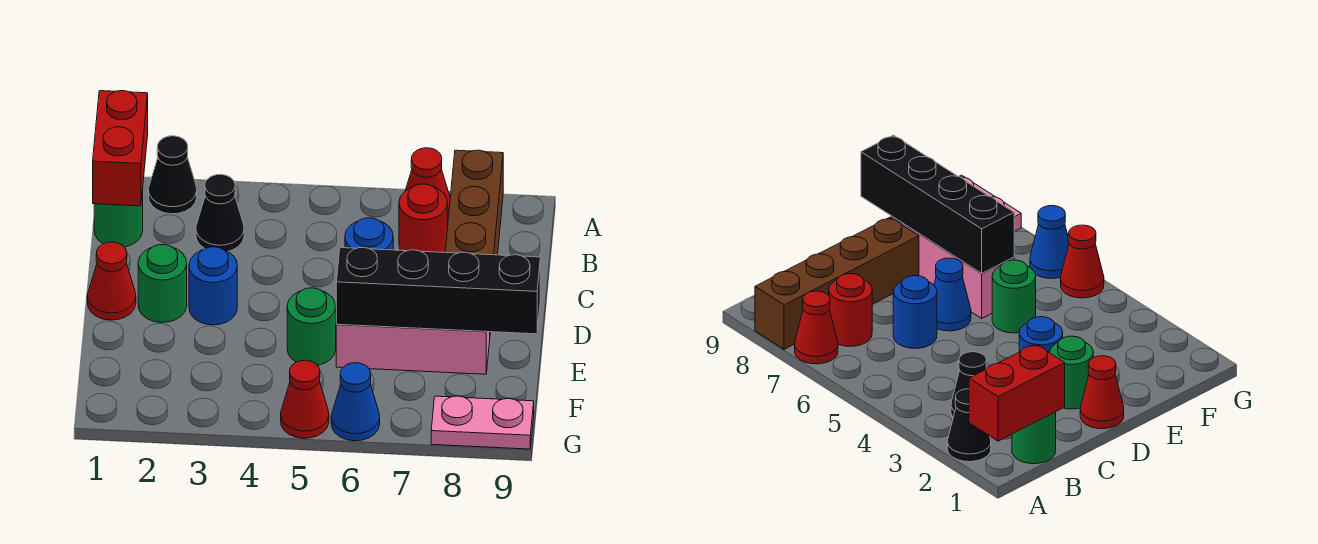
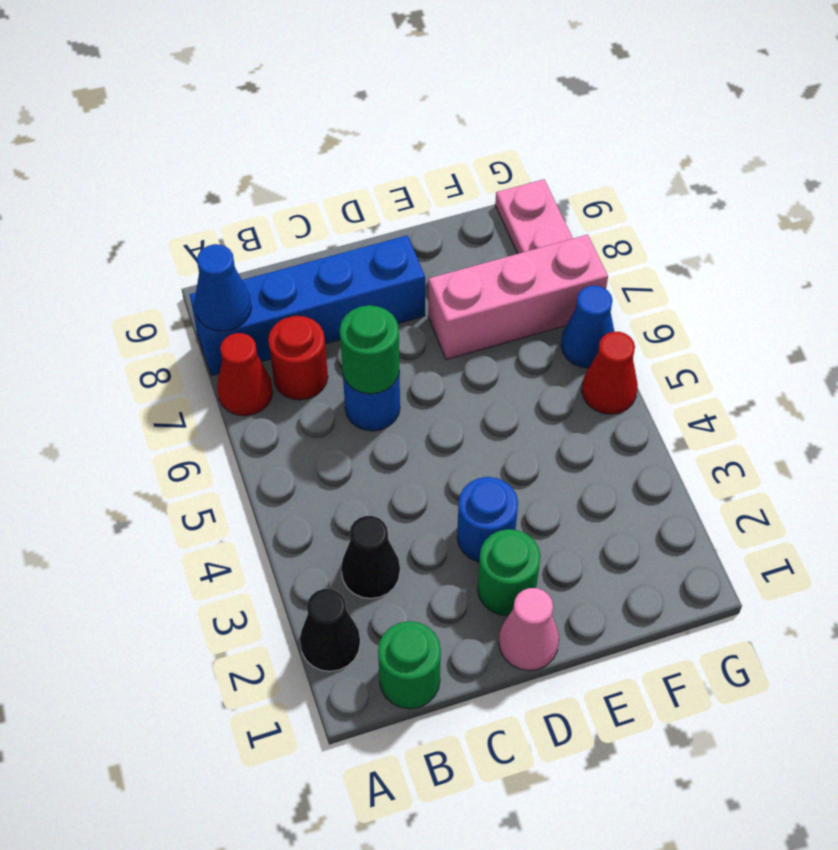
red 1x2 brick [93,91,148,206] -> none
brown 1x4 brick [445,150,503,255] -> blue 1x4 brick [190,235,425,376]
red 1x1 cone [87,242,136,320] -> pink 1x1 cone [499,588,559,671]
blue 1x1 cone [934,258,971,331] -> blue 1x1 cone moved to [194,244,251,331]
green 1x1 round brick [287,288,336,365] -> green 1x1 round brick moved to [340,305,399,394]
pink 1x3 brick [336,324,490,374] -> pink 1x3 brick turned to [428,235,608,360]
black 1x4 brick [336,248,540,334] -> none

